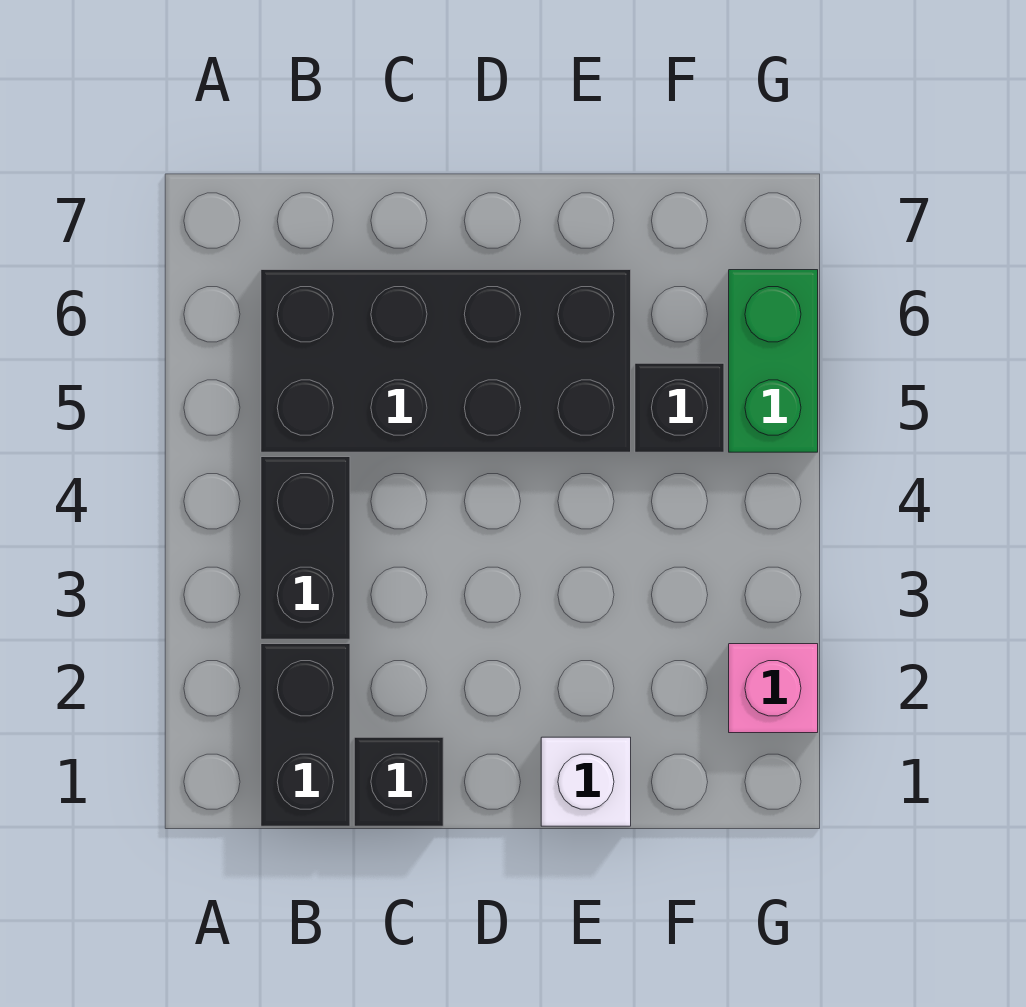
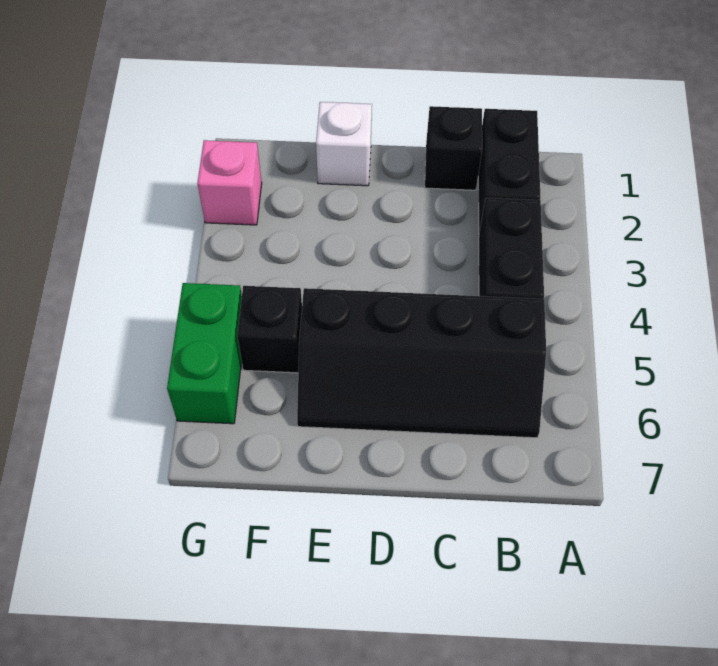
black 2x4 brick [261,270,631,452] -> black 2x4 slope [297,288,546,438]

